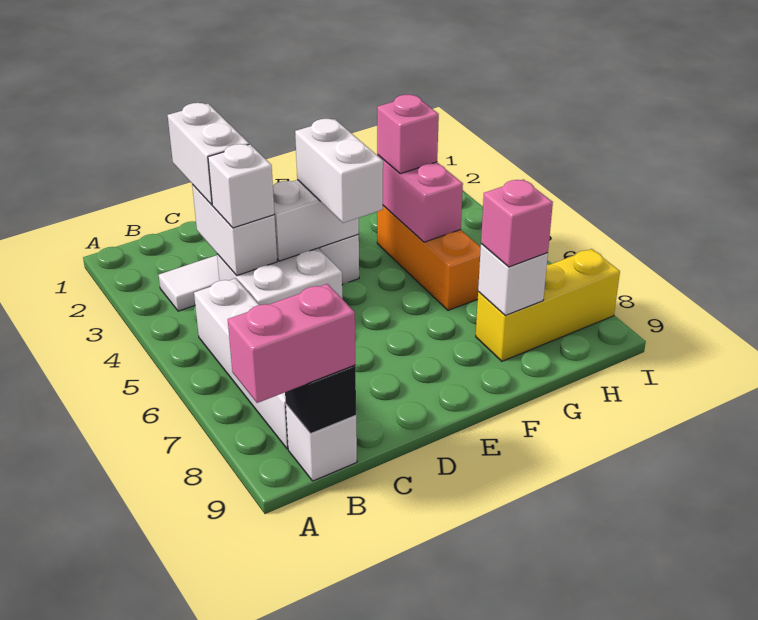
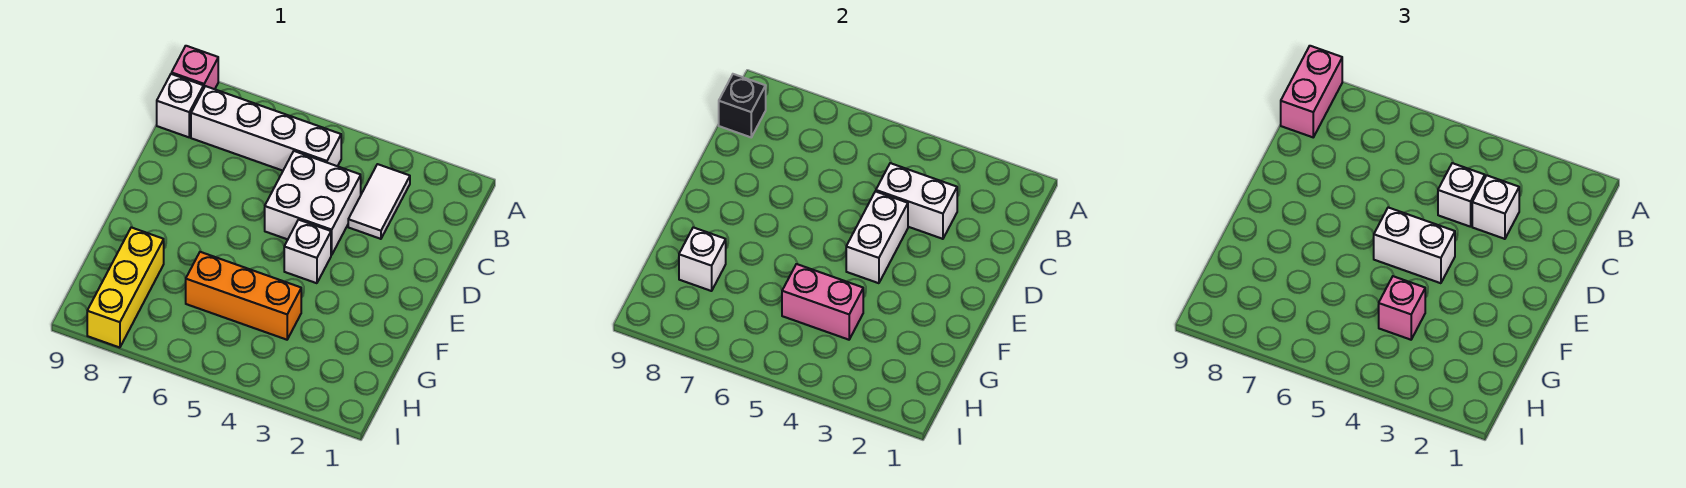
white 1x2 brick [168,103,249,205] -> white 1x1 brick [1472,175,1519,239]
pink 1x1 brick [481,179,553,267] -> pink 1x1 brick moved to [172,46,218,89]

